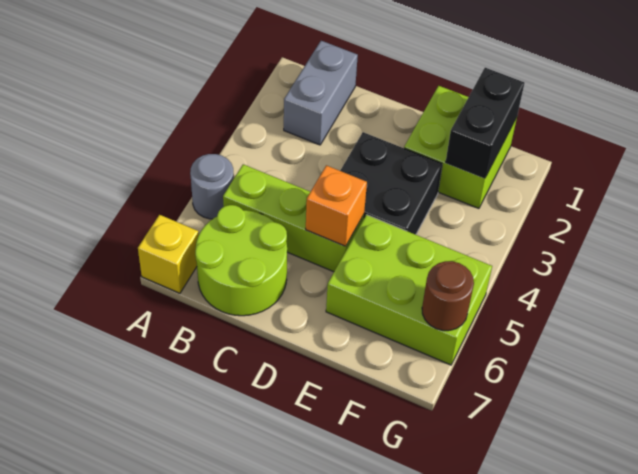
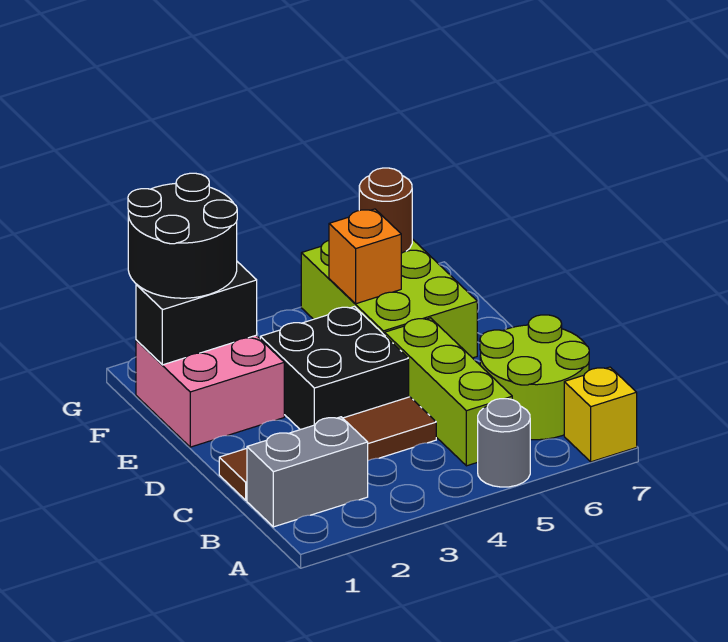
none -> brown 1x4 tile [219,397,436,500]
orange 1x1 brick [306,165,367,246] -> orange 1x1 brick moved to [329,209,401,304]
lime 2x2 brick [404,86,517,208] -> pink 2x2 brick [136,336,284,447]
none -> black 2x2 round brick [128,173,237,298]

